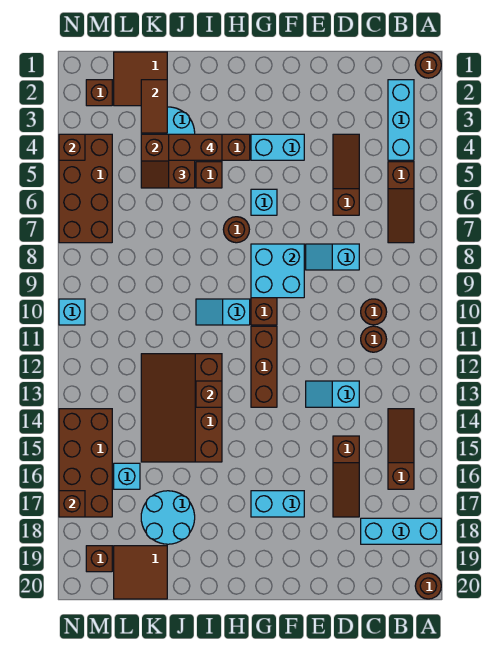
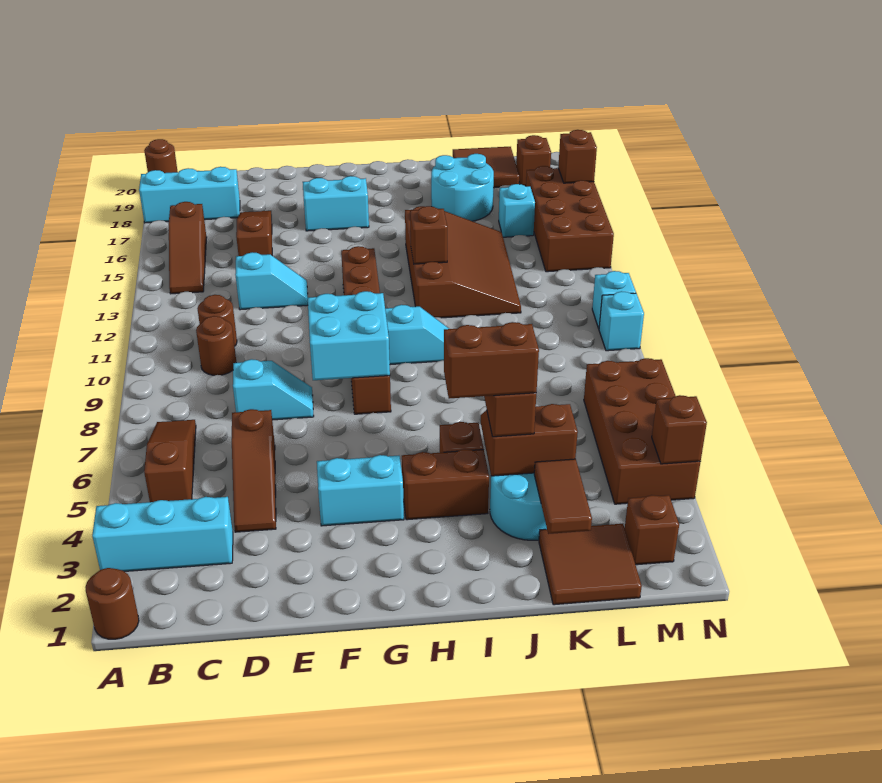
cyan 1x3 brick [388,80,414,160] -> cyan 1x3 brick turned to [92,497,233,572]
cyan 1x1 brick [251,189,277,215] -> cyan 1x1 brick moved to [592,271,636,328]
brown 1x1 round brick [223,217,249,243] -> none

